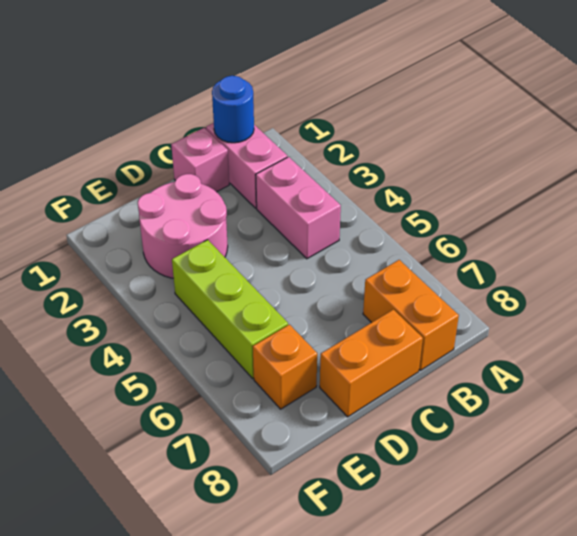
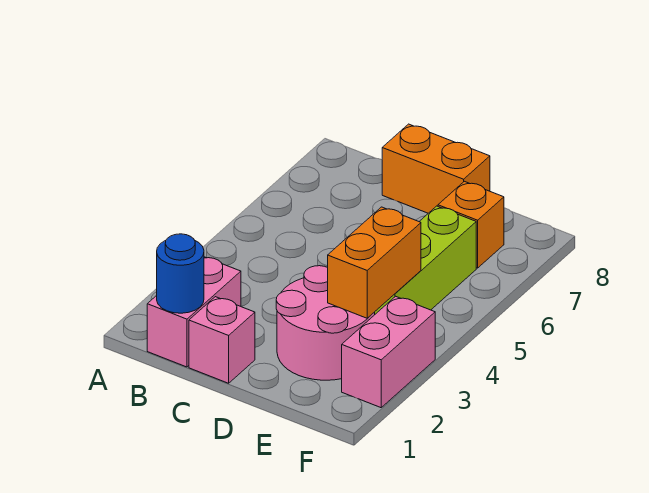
pink 1x2 brick [256,157,341,259] -> pink 1x2 brick moved to [342,296,435,408]
orange 1x2 brick [363,260,459,370] -> orange 1x2 brick moved to [328,207,421,318]

